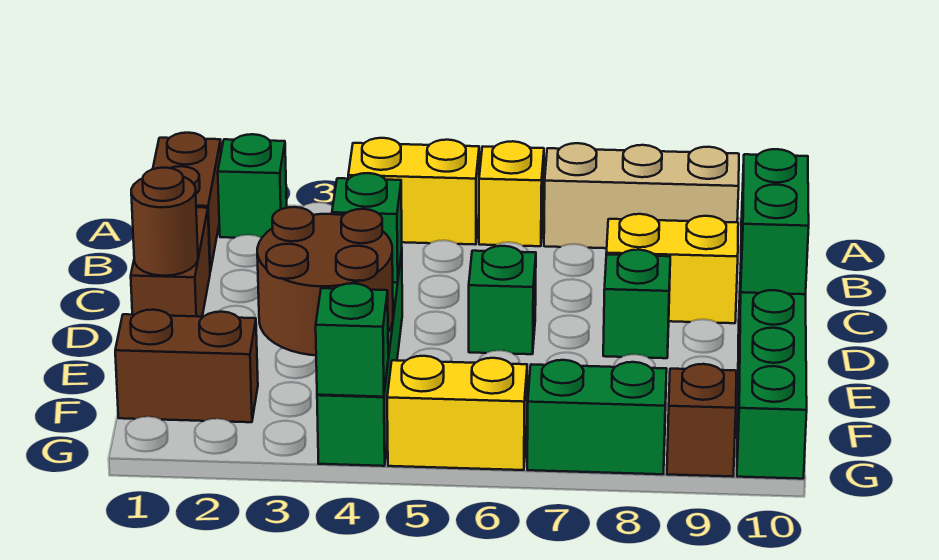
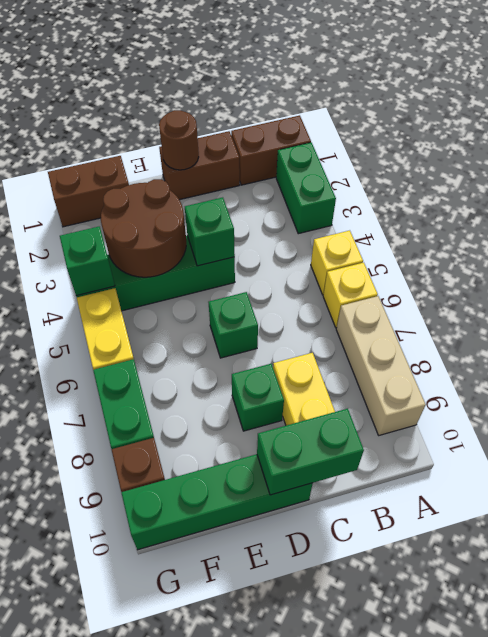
green 1x1 brick [218,134,287,238] -> green 1x2 brick [276,142,336,234]
yellow 1x2 brick [348,138,479,245] -> yellow 1x1 brick [311,230,363,295]
brown 1x2 brick [115,310,258,422] -> brown 1x2 brick turned to [48,156,129,227]

